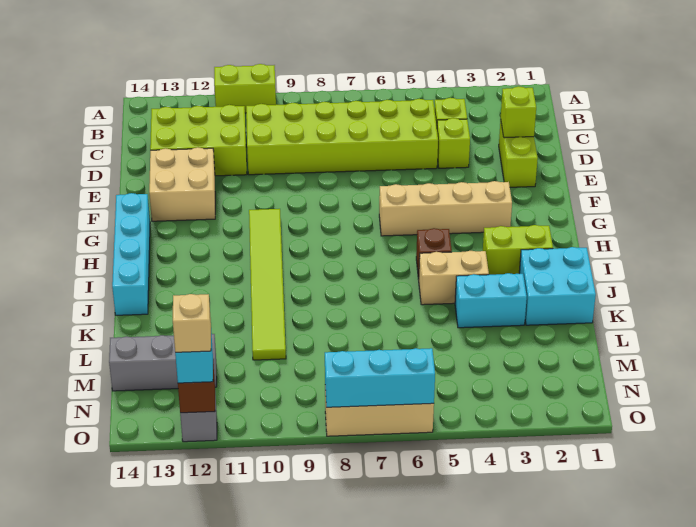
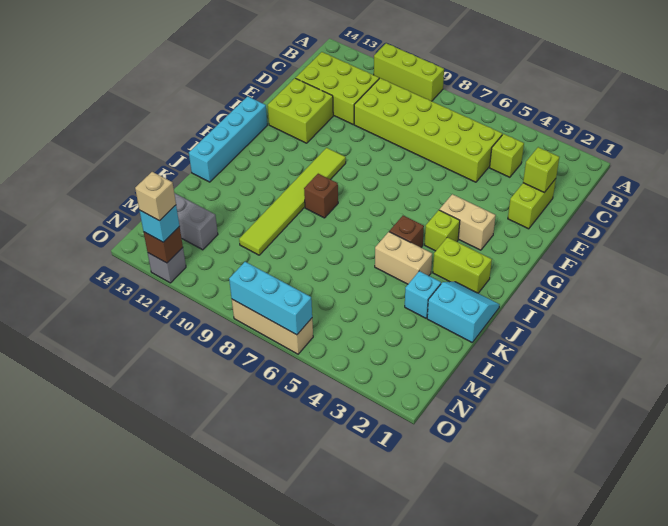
lime 1x2 brick [214,64,276,113] -> lime 1x3 brick [374,43,444,101]
lime 1x1 brick [437,118,470,168] -> lime 1x1 brick moved to [425,210,460,251]
tan 2x2 brick [149,147,215,221] -> lime 2x2 brick [268,78,333,143]
tan 1x4 brick [379,181,512,236] -> tan 1x2 brick [439,194,496,250]
none -> brown 1x1 brick [304,174,338,218]
cyan 2x2 brick [519,247,596,325] -> cyan 2x2 slope [427,282,500,342]
cyan 1x2 brick [455,273,527,328] -> cyan 1x1 brick [405,271,441,318]

